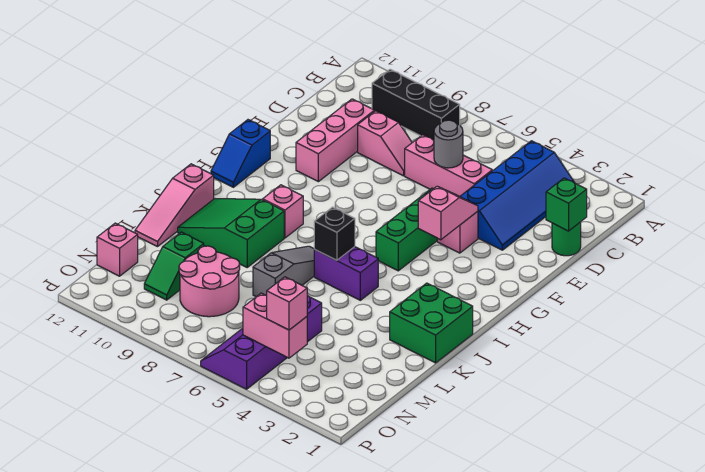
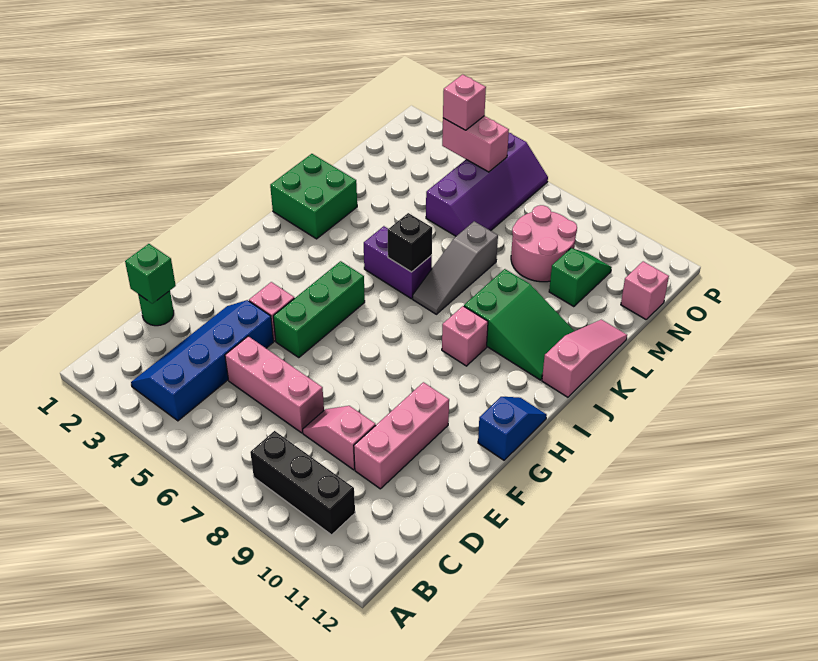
grey 1x1 round brick [434,120,463,168] -> none
pink 1x2 slope [418,186,478,240] -> none

